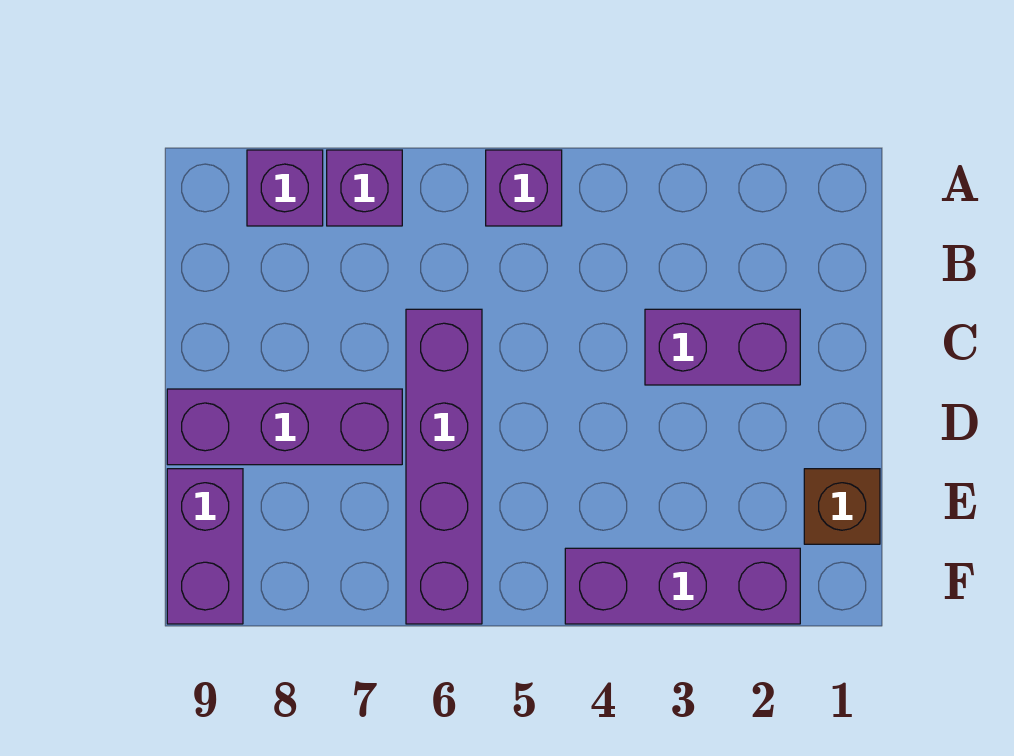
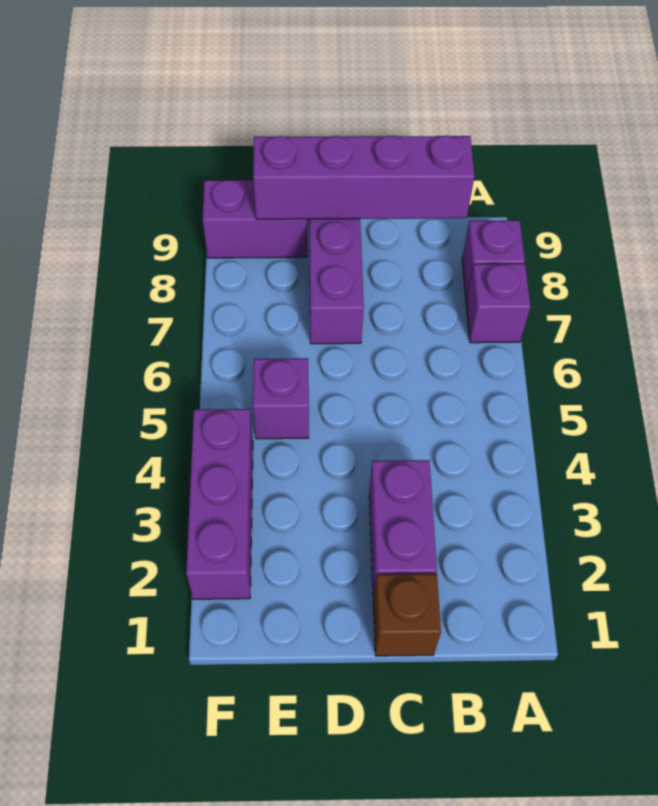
purple 1x1 brick [486,150,562,226] -> purple 1x1 brick moved to [253,358,309,439]
purple 1x4 brick [406,309,482,624] -> purple 1x4 brick moved to [253,136,474,219]
brown 1x1 brick [804,469,880,544] -> brown 1x1 brick moved to [373,574,441,656]

